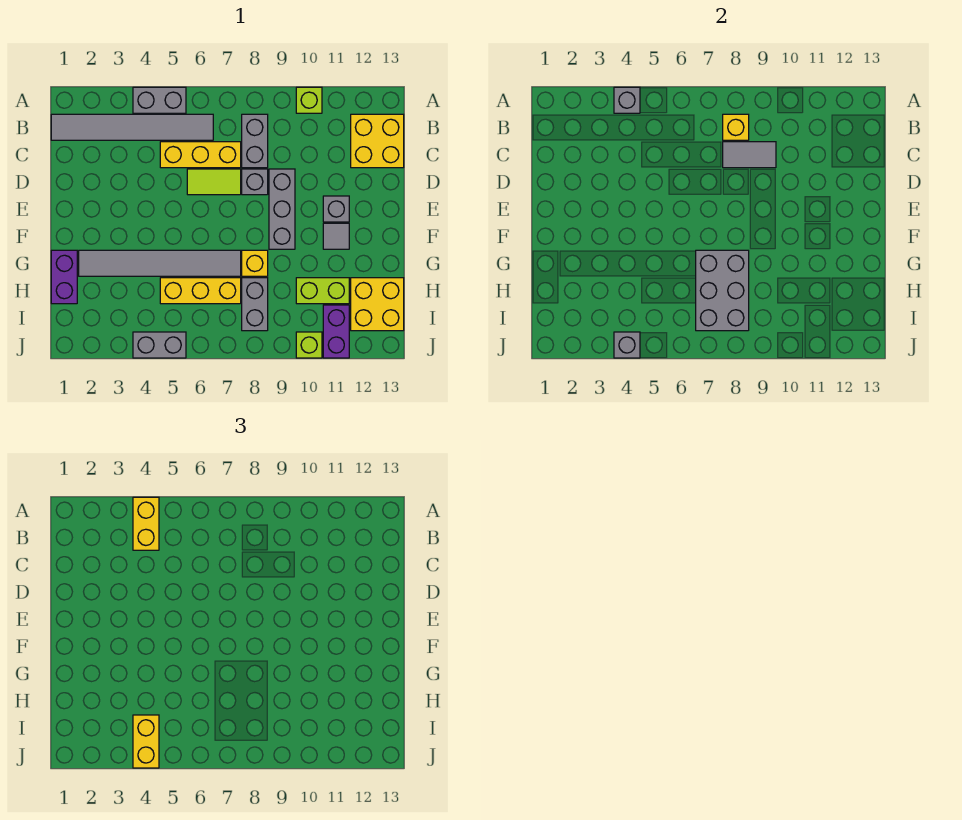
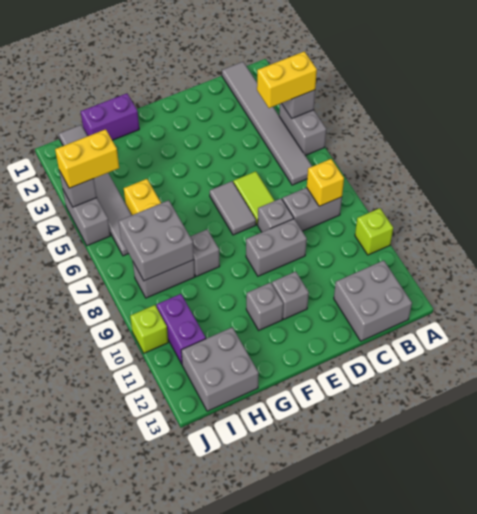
yellow 2x2 brick [351,114,404,168] -> grey 2x2 brick [334,260,412,341]
yellow 1x3 brick [160,142,241,168] -> none
grey 1x2 tile [723,142,776,168] -> grey 1x2 tile moved to [210,181,256,235]
grey 1x3 brick [269,169,295,249] -> grey 1x2 brick [246,219,307,276]
grey 1x1 tile [323,223,349,249] -> grey 1x1 brick [246,282,283,330]
grey 1x6 tile [79,250,241,276] -> grey 1x6 tile moved to [59,125,131,256]
grey 2x3 brick [696,250,749,331] -> grey 2x2 brick [119,200,194,281]
yellow 1x1 brick [242,250,268,276] -> grey 1x1 brick [190,229,220,277]
lime 1x2 brick [296,278,349,304] -> none
yellow 2x2 brick [351,278,404,331] -> grey 2x2 brick [181,327,259,411]
purple 1x2 brick [323,305,349,358] -> purple 1x2 brick turned to [157,294,206,364]

